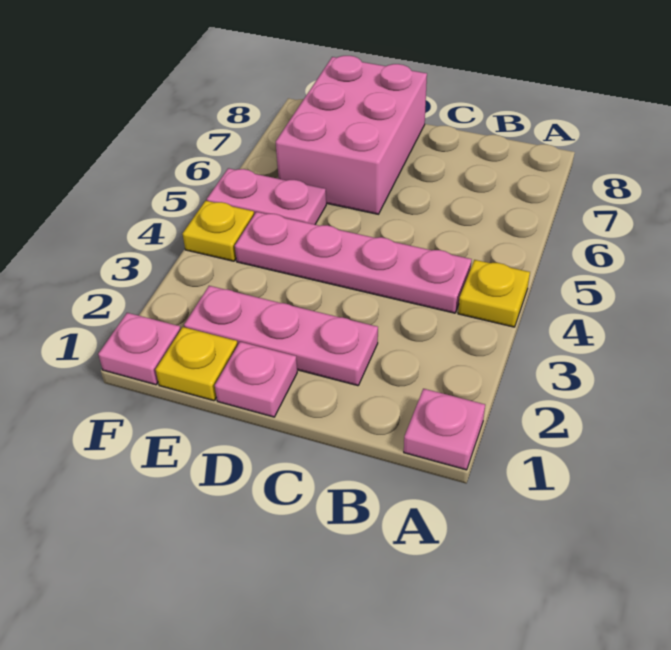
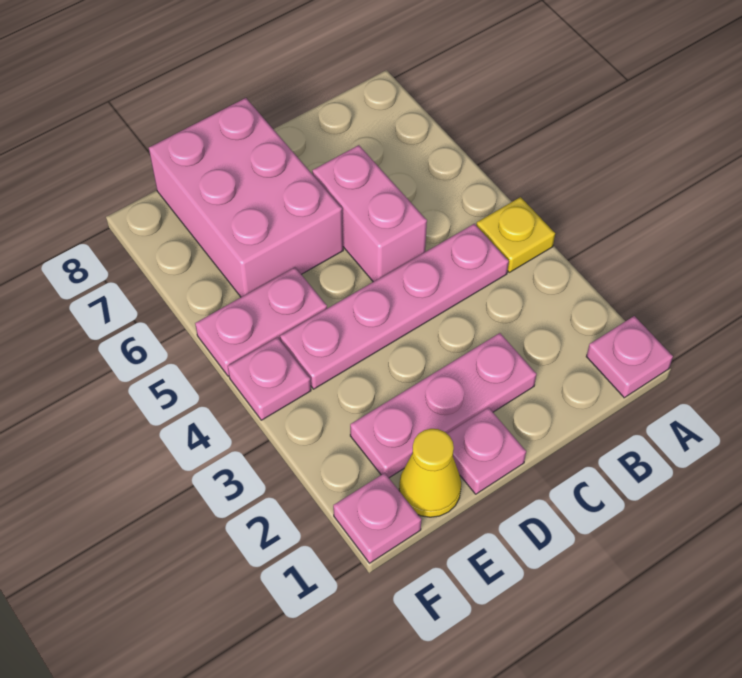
none -> pink 1x2 brick [312,145,427,282]
yellow 1x1 plate [155,327,238,401] -> yellow 1x1 cone [399,429,461,517]
yellow 1x1 plate [183,201,254,261] -> pink 1x1 plate [228,337,311,420]

